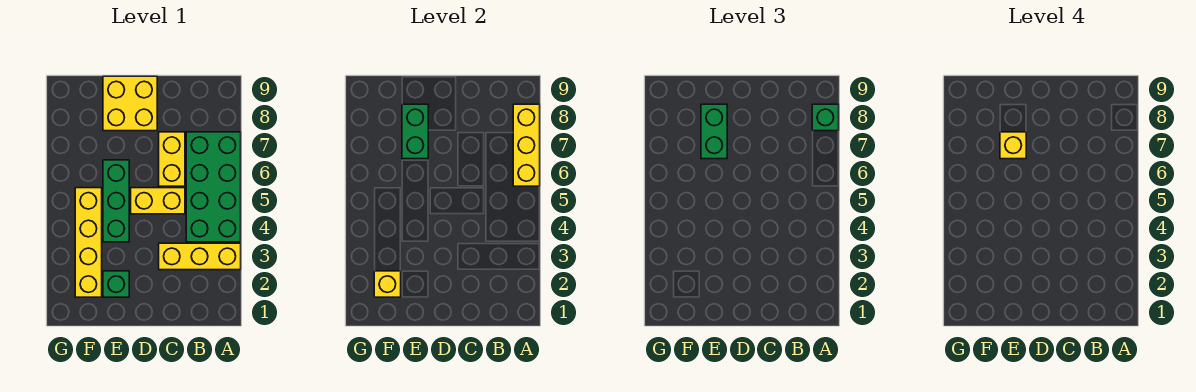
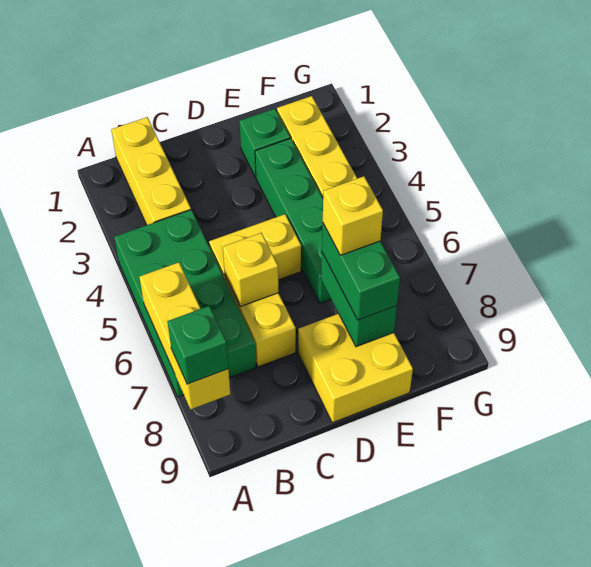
yellow 1x3 brick [159,243,241,270] -> yellow 1x3 brick turned to [111,117,191,225]
green 1x3 brick [103,160,129,242] -> green 1x4 brick [255,138,331,303]
yellow 1x1 brick [374,271,401,297] -> yellow 1x1 brick moved to [223,233,278,307]

